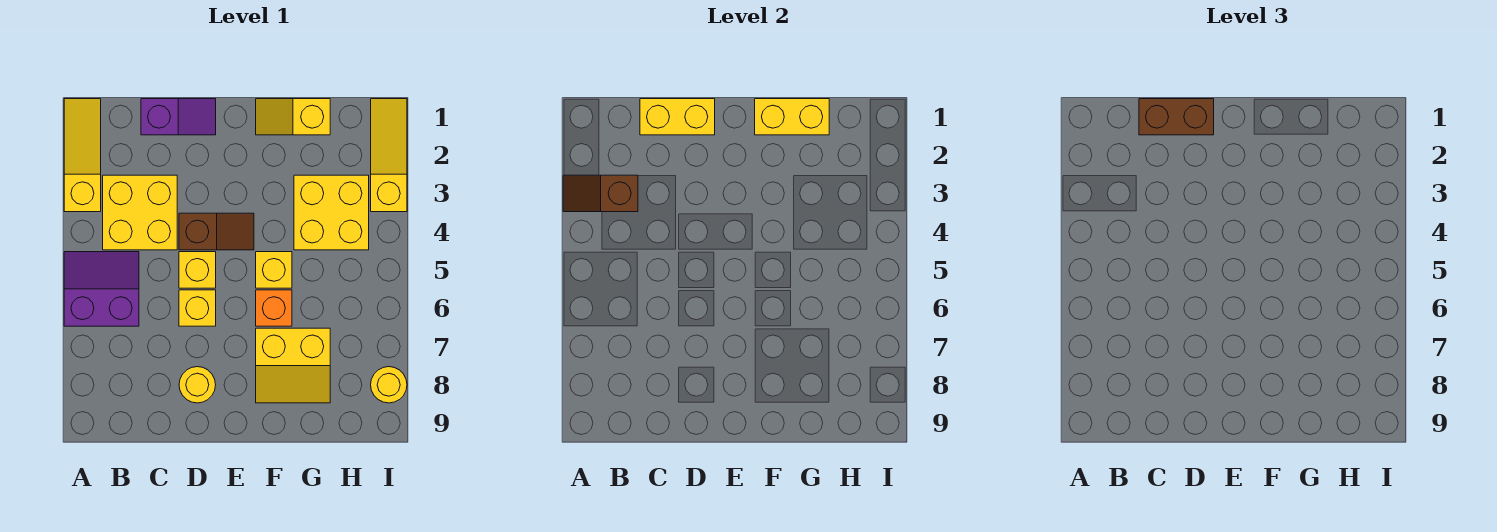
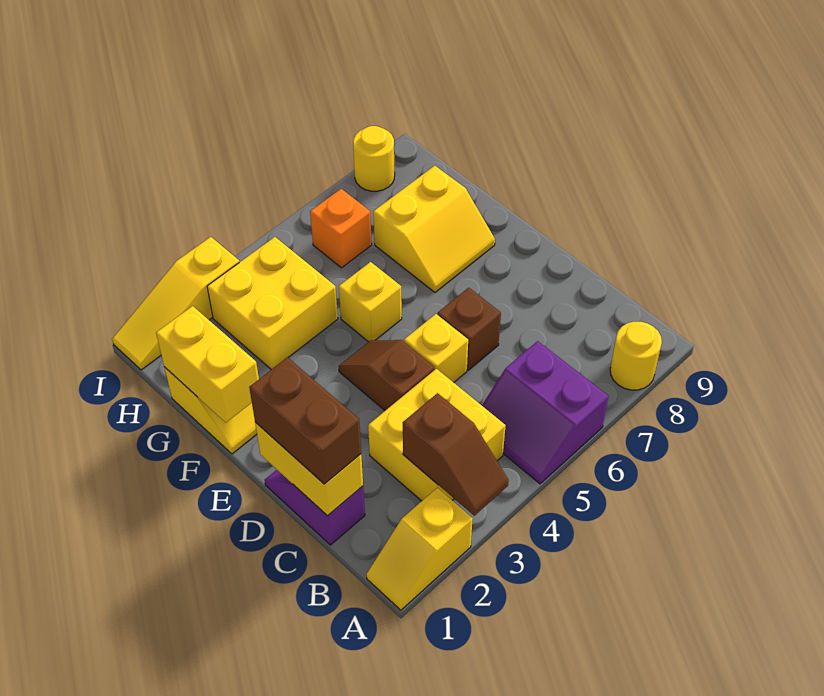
yellow 1x3 slope [64,99,101,212] -> yellow 1x2 slope [367,488,473,610]
yellow 1x1 brick [179,290,216,326] -> brown 1x1 brick [438,288,501,370]
yellow 1x1 round brick [179,367,216,403] -> yellow 1x1 round brick moved to [610,322,662,390]
orange 1x1 brick [256,290,292,326] -> orange 1x1 brick moved to [310,189,372,268]
yellow 2x2 slope [256,328,330,403] -> yellow 2x2 slope turned to [373,166,495,292]

